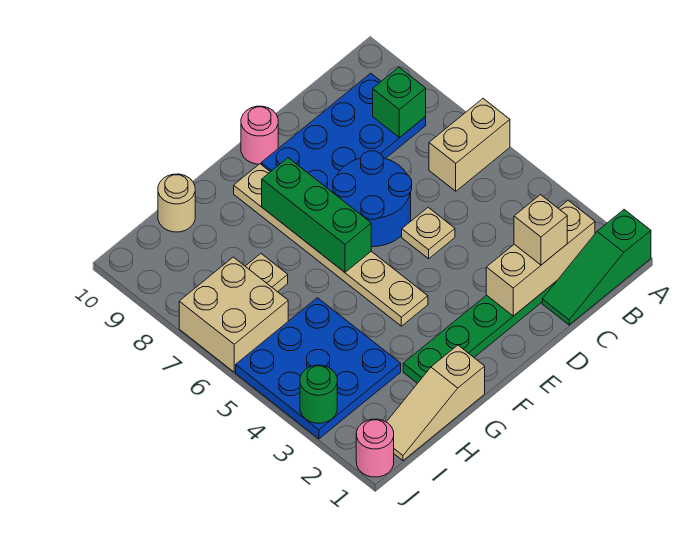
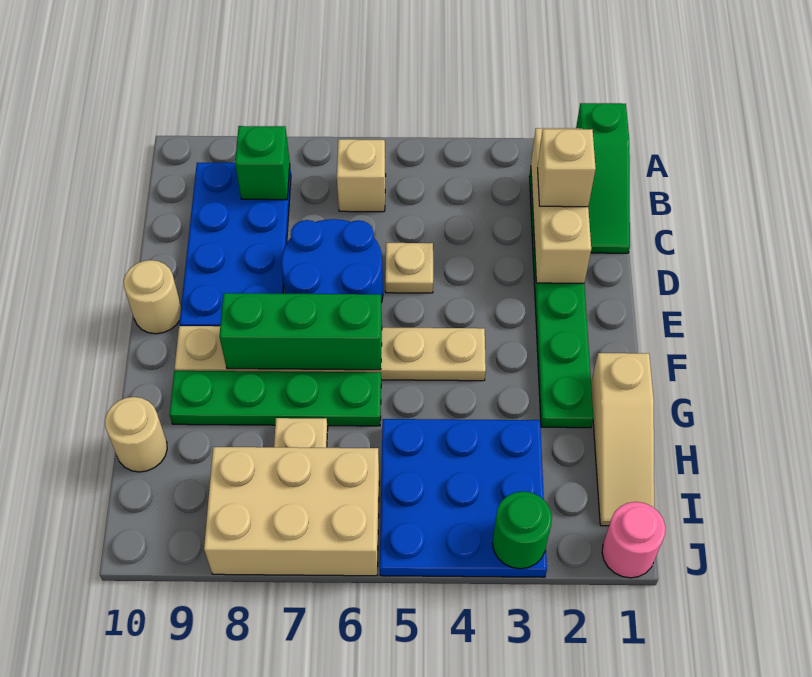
tan 1x2 brick [429,99,510,191] -> tan 1x1 brick [337,139,386,212]
pink 1x1 round brick [241,106,278,164] -> tan 1x1 round brick [124,260,181,334]
none -> green 1x4 plate [169,371,381,426]
tan 2x2 brick [179,257,288,372] -> tan 2x3 brick [204,447,379,576]

